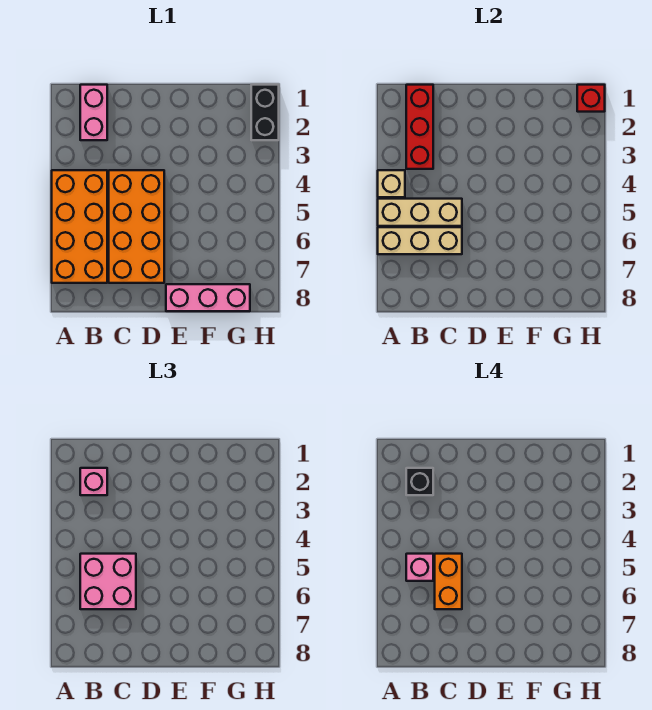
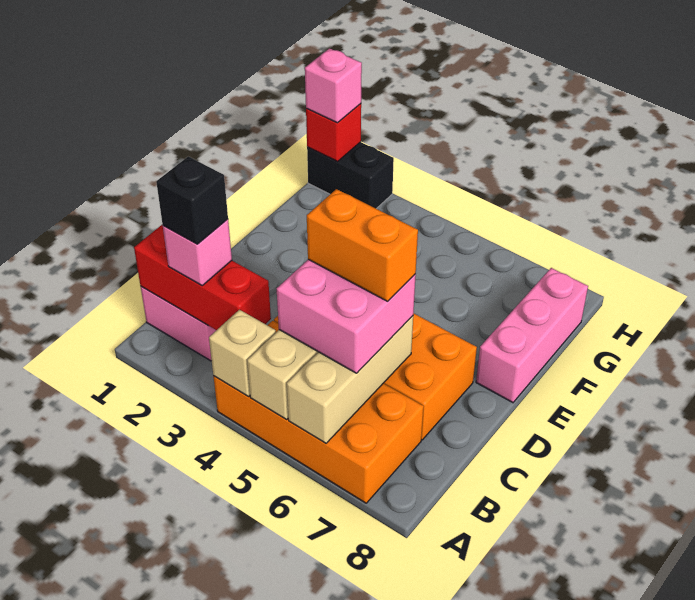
pink 1x1 brick [406,554,433,581] -> pink 1x1 brick moved to [305,49,362,123]

